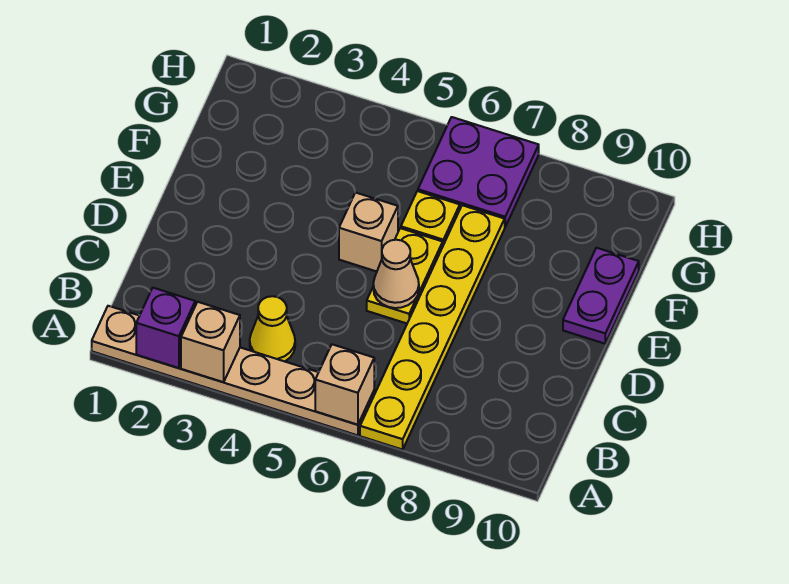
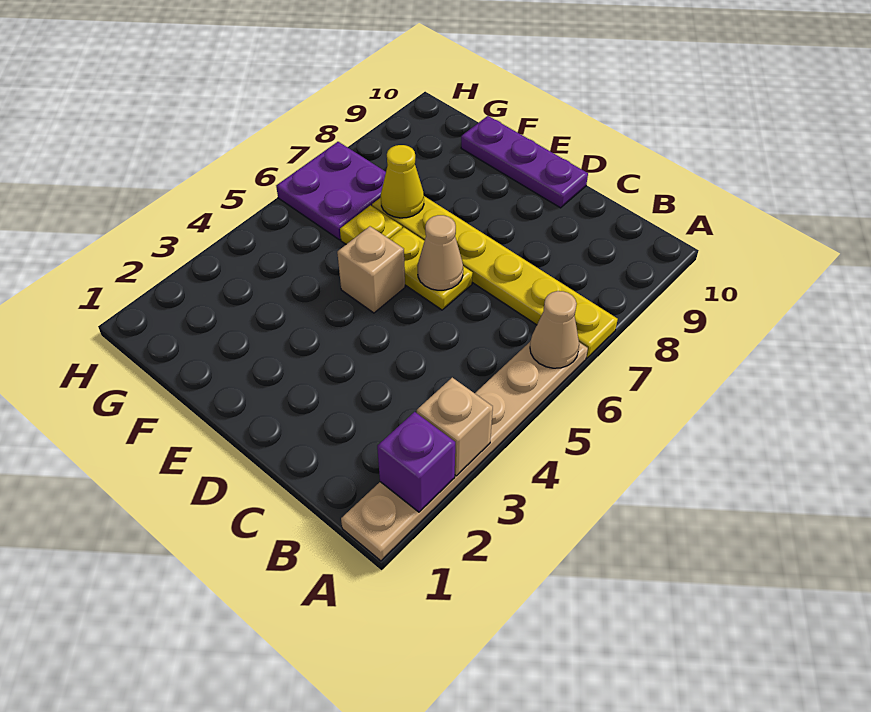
tan 1x1 brick [315,344,374,425] -> tan 1x1 cone [530,291,579,368]
yellow 1x1 cone [250,296,295,361] -> yellow 1x1 cone moved to [381,145,424,218]
purple 1x2 plate [563,248,639,344] -> purple 1x3 plate [461,116,588,208]

